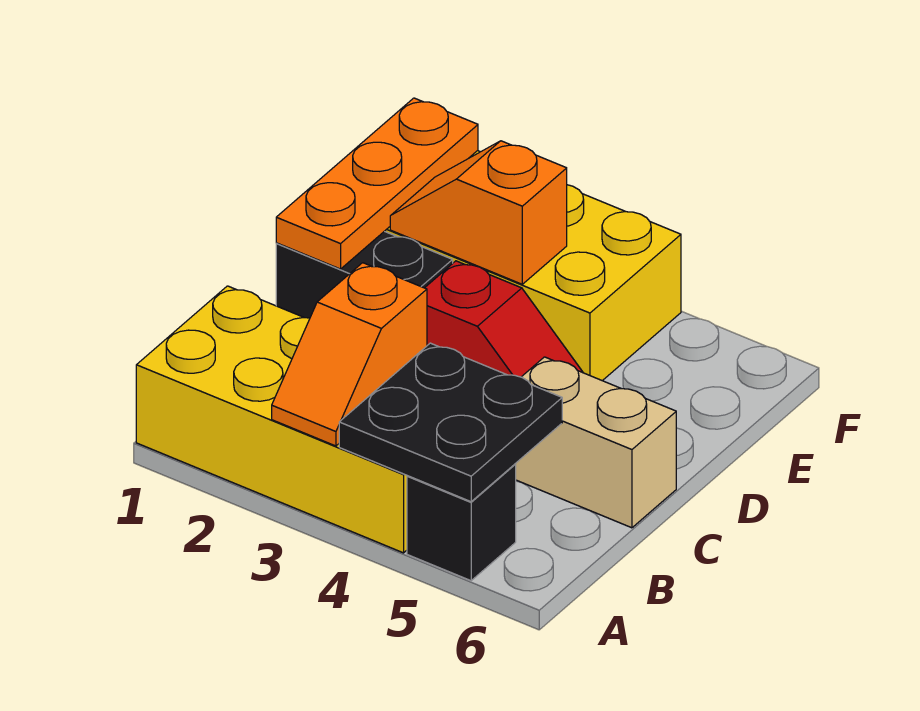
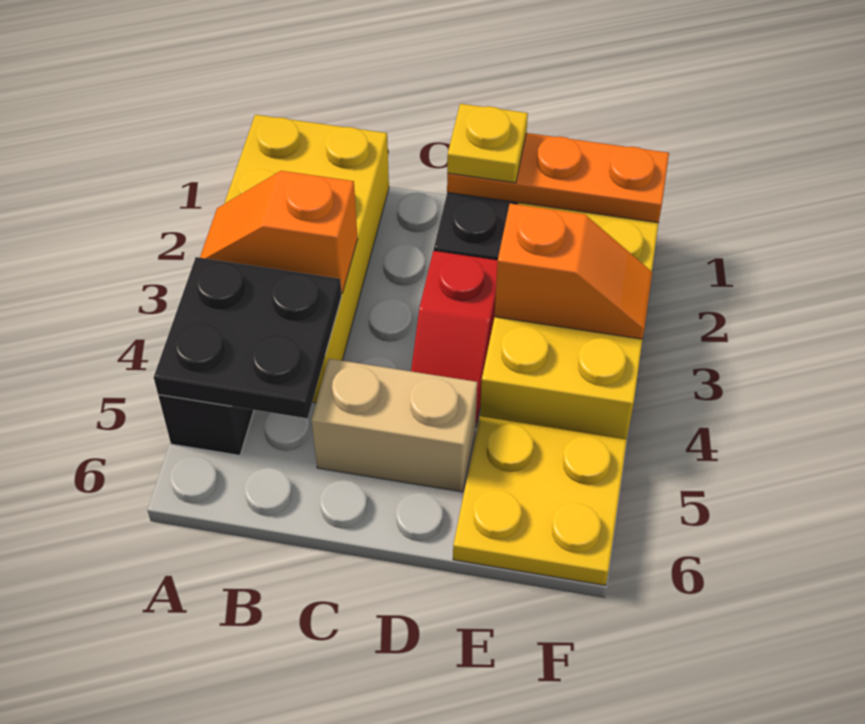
tan 1x2 brick [515,357,676,528] -> tan 1x2 brick turned to [312,359,477,492]
none -> yellow 1x1 plate [447,104,528,183]
orange 1x2 slope [390,141,567,284] -> orange 1x2 slope turned to [495,204,652,339]
none -> yellow 2x2 plate [453,416,627,585]

